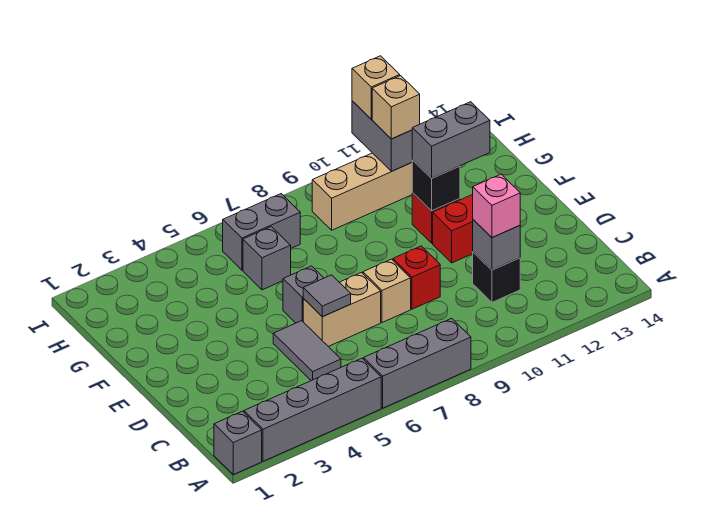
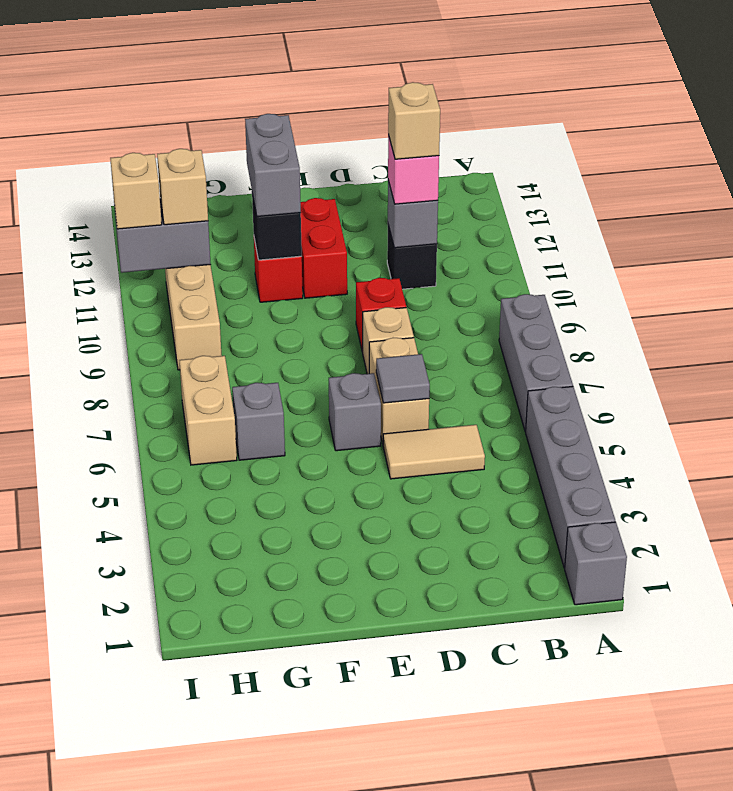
grey 1x2 tile [273,321,341,381] -> tan 1x2 tile [383,425,485,479]
none -> tan 1x1 brick [388,82,440,159]
grey 1x2 brick [223,194,300,270] -> tan 1x2 brick [179,356,237,465]

